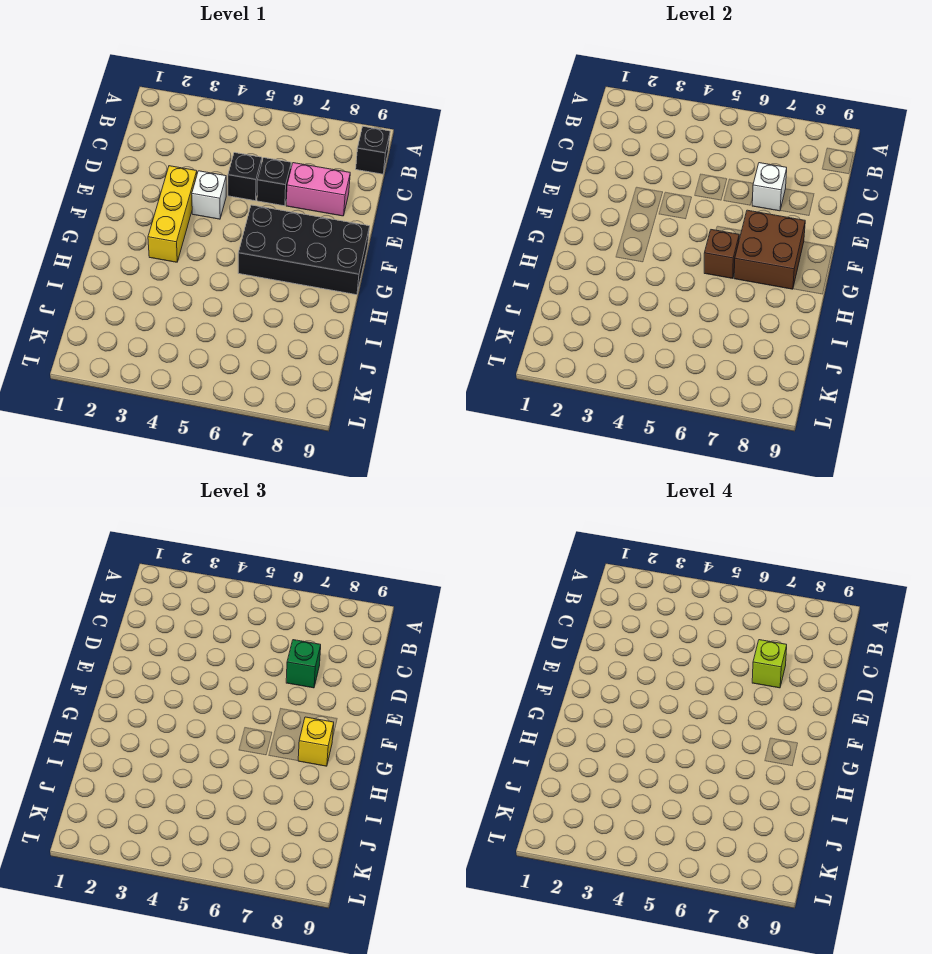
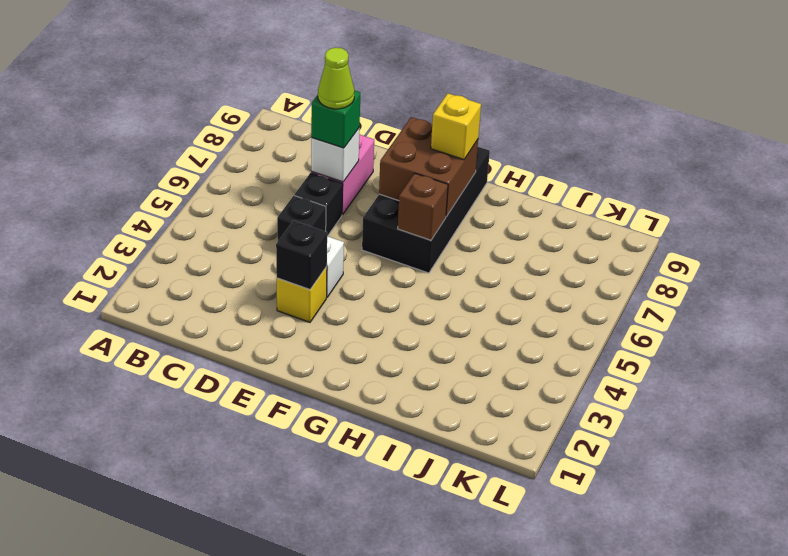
black 1x1 brick [356,126,390,174] -> black 1x1 brick moved to [276,221,327,290]
lime 1x1 brick [752,640,787,688] -> lime 1x1 cone [318,48,354,109]
yellow 1x3 brick [148,166,197,262] -> yellow 1x1 brick [277,267,327,322]

